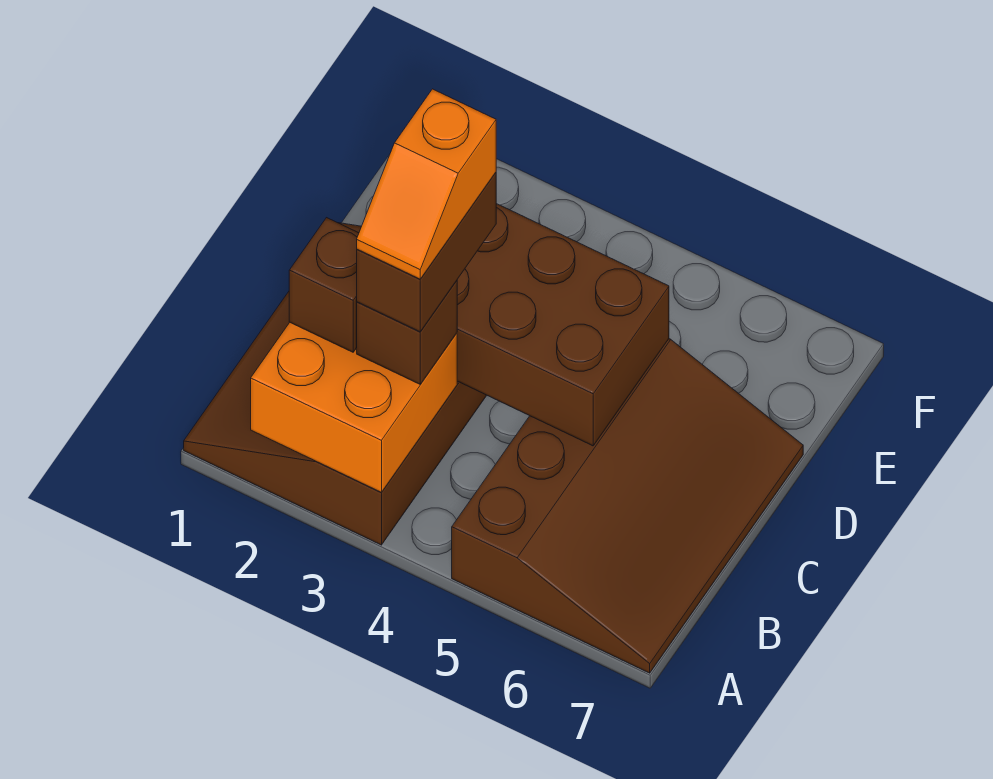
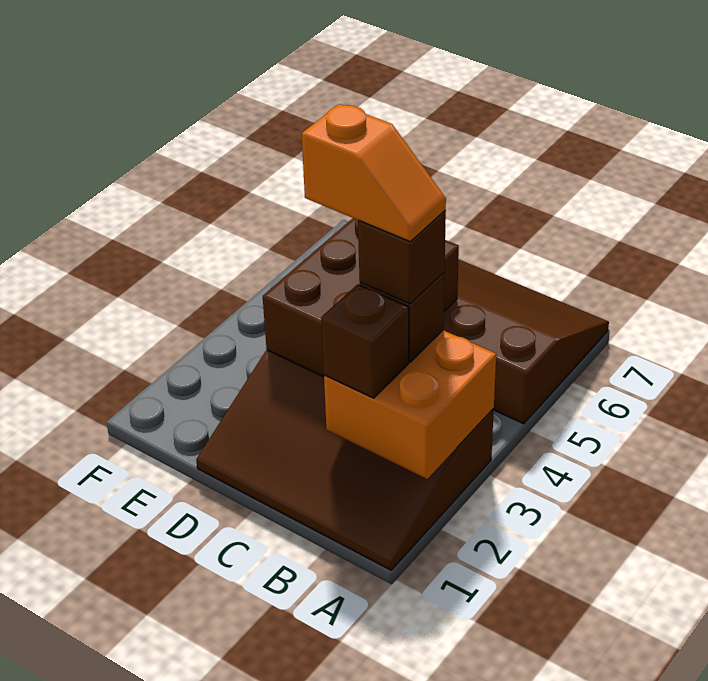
brown 1x2 brick [357,172,496,332] -> brown 1x1 brick [358,211,446,304]

